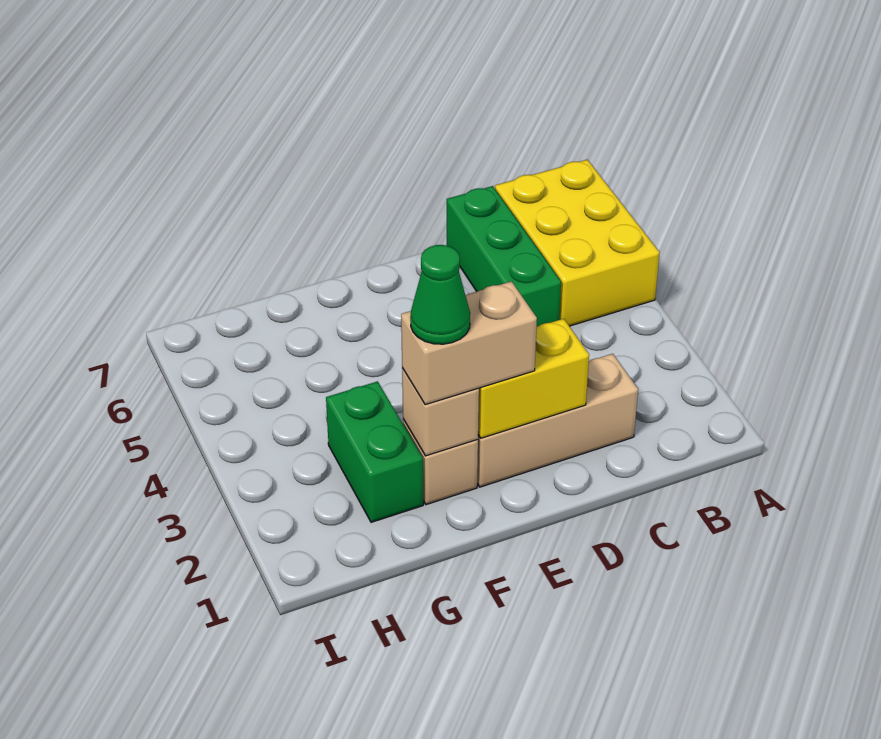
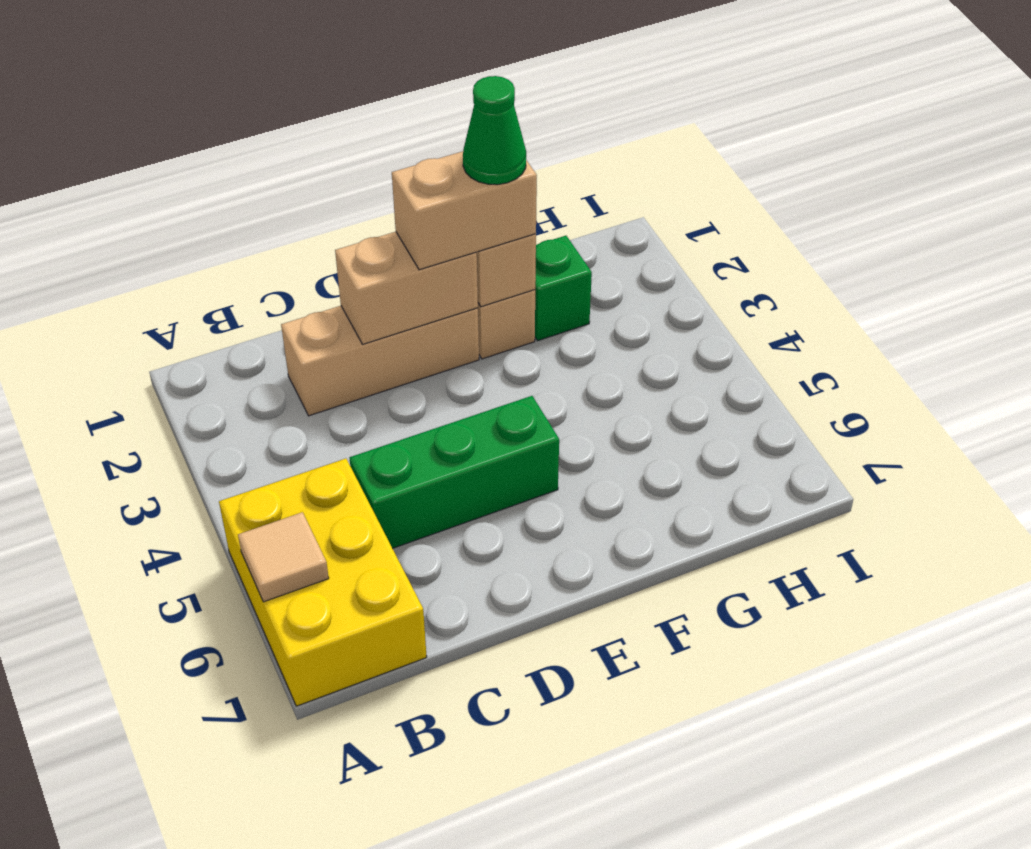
none -> tan 1x1 tile [238,512,329,602]
green 1x3 brick [447,186,561,327] -> green 1x3 brick turned to [349,396,559,548]
yellow 1x2 brick [478,319,589,438] -> tan 1x2 brick [335,232,478,344]
green 1x2 brick [326,381,423,522] -> green 1x1 brick [535,236,592,341]

